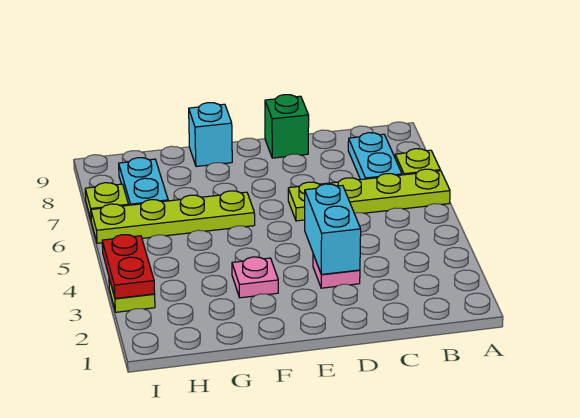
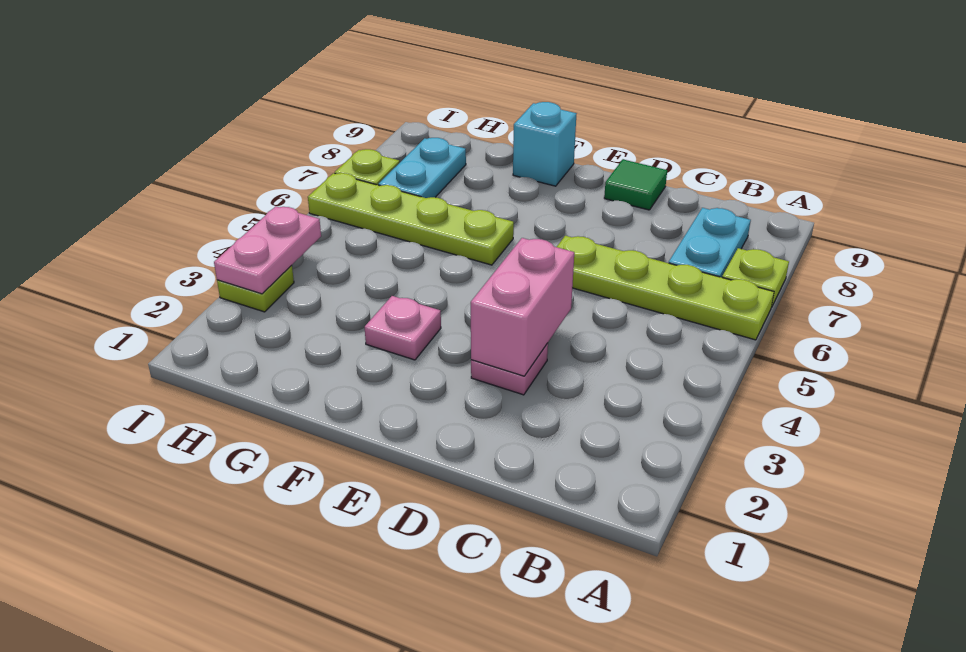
cyan 1x2 brick [305,184,361,274] -> pink 1x2 brick [471,238,574,376]
green 1x1 brick [265,95,309,158] -> green 1x1 tile [604,159,667,210]
red 1x2 plate [102,235,155,299] -> pink 1x2 plate [214,206,321,294]

